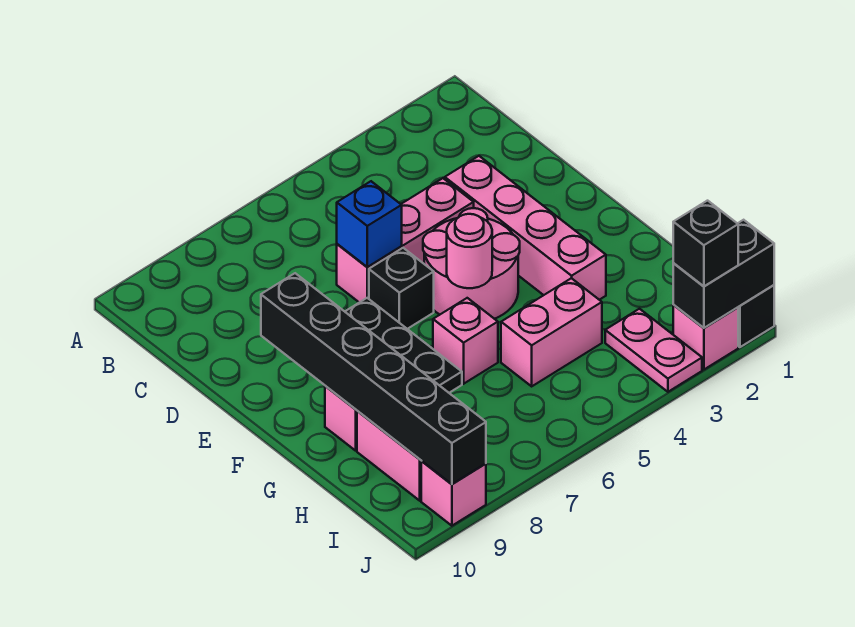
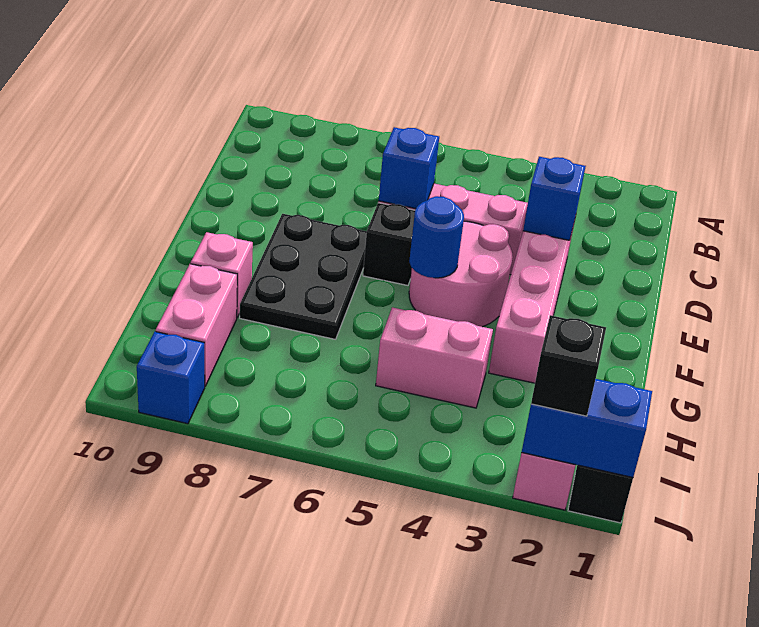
none -> blue 1x1 brick [523,157,586,240]
black 1x6 brick [261,273,486,484] -> none
pink 1x1 round brick [447,214,492,288] -> blue 1x1 round brick [409,196,464,278]
pink 1x1 brick [433,298,498,384] -> none
pink 1x2 plate [605,309,702,392] -> none
black 1x2 brick [673,220,774,328] -> blue 1x2 brick [522,379,652,477]
pink 1x1 brick [421,461,486,526] -> blue 1x1 brick [137,332,205,424]

